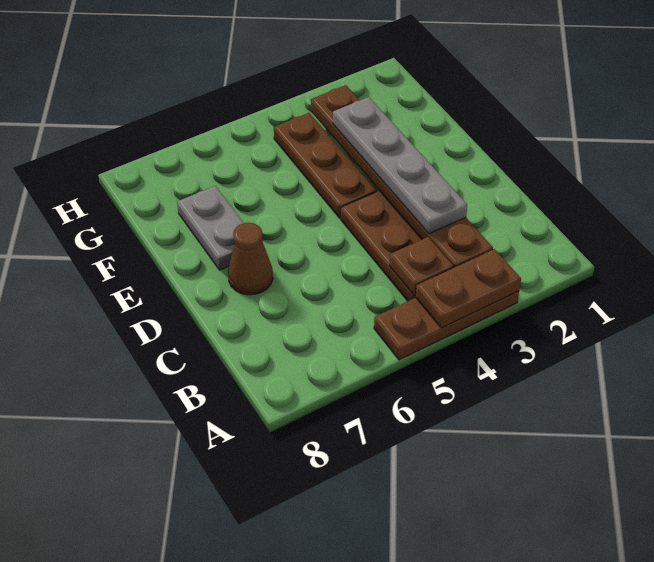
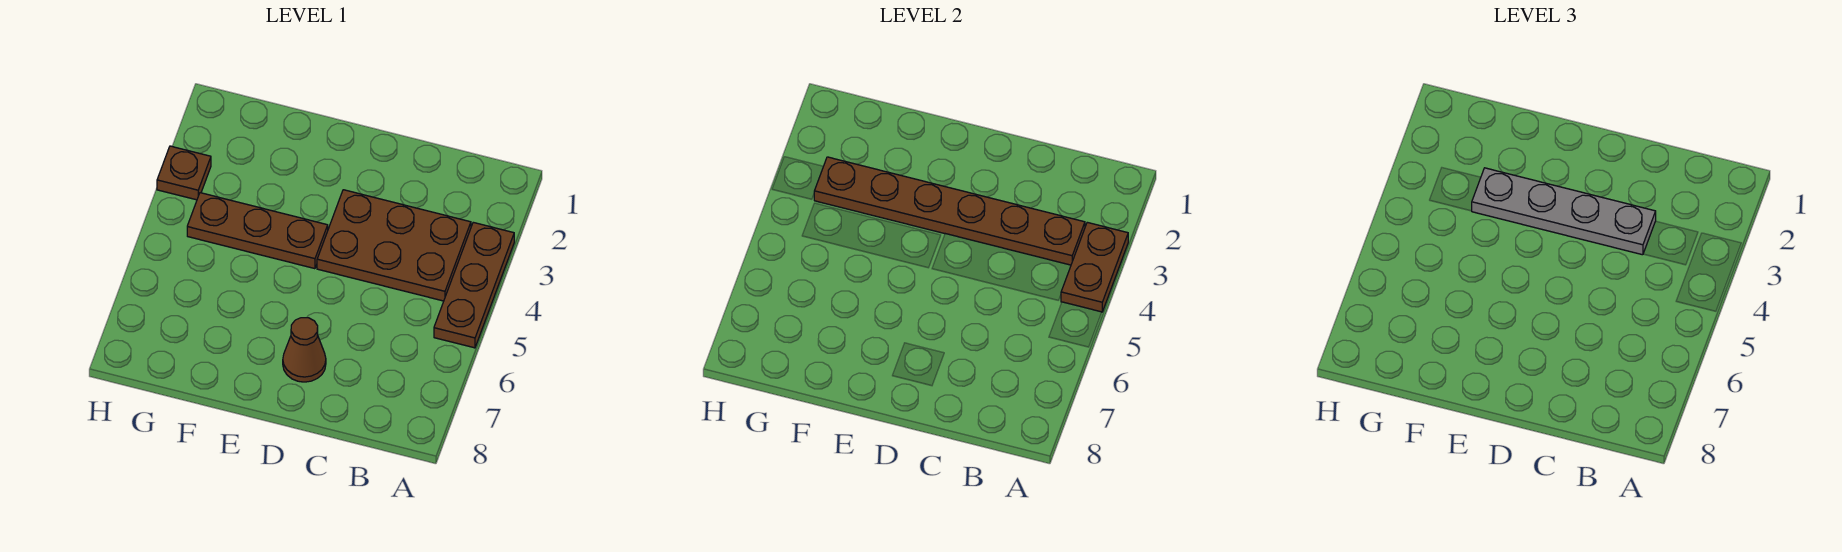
brown 1x1 plate [390,237,454,295] -> brown 1x1 plate moved to [157,146,211,200]
grey 1x2 plate [177,186,243,270] -> none

